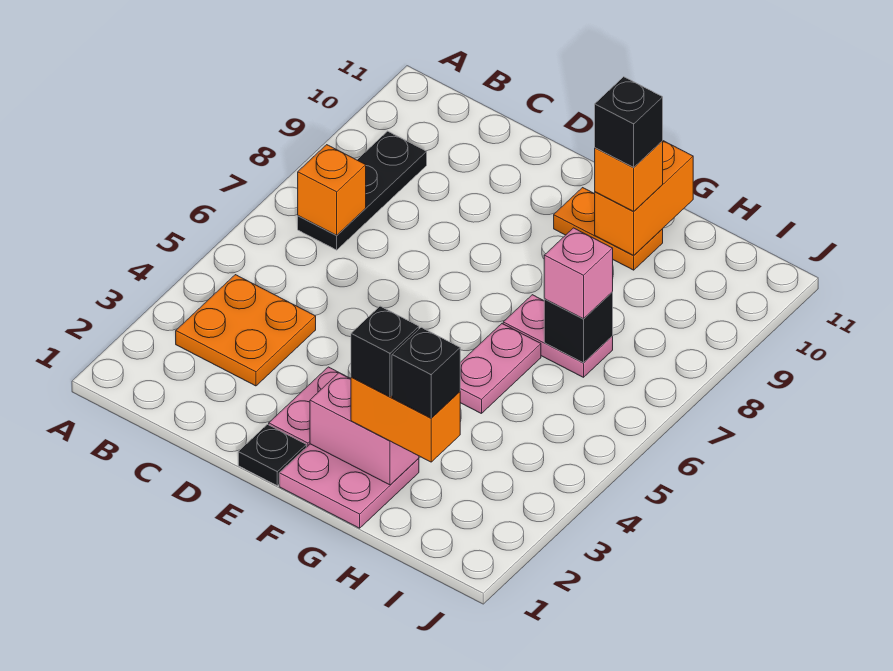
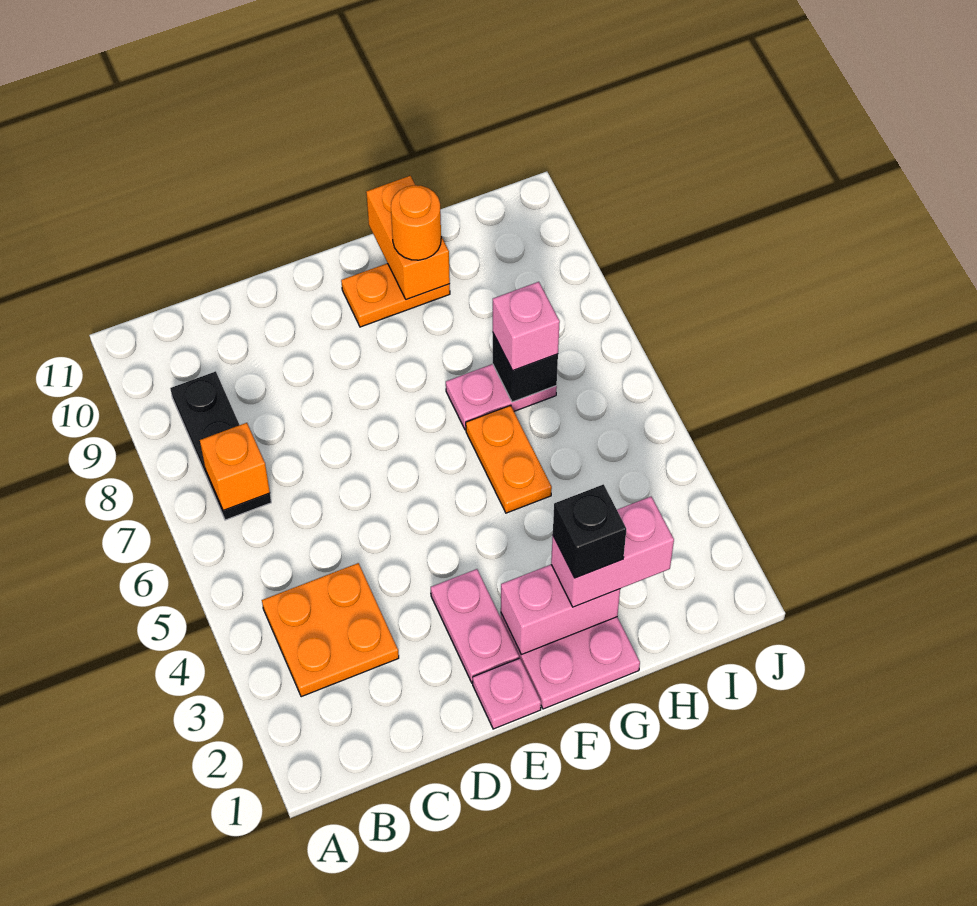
black 1x1 plate [238,424,306,486] -> pink 1x1 plate [473,658,541,729]
orange 1x2 brick [351,377,460,462] -> pink 1x2 brick [551,497,674,607]
pink 1x2 plate [460,324,541,414] -> orange 1x2 plate [466,405,552,513]
orange 1x1 brick [595,141,663,212] -> orange 1x1 round brick [391,185,441,260]
black 1x1 brick [595,77,663,168] -> none
black 1x1 brick [392,327,460,418] -> none

